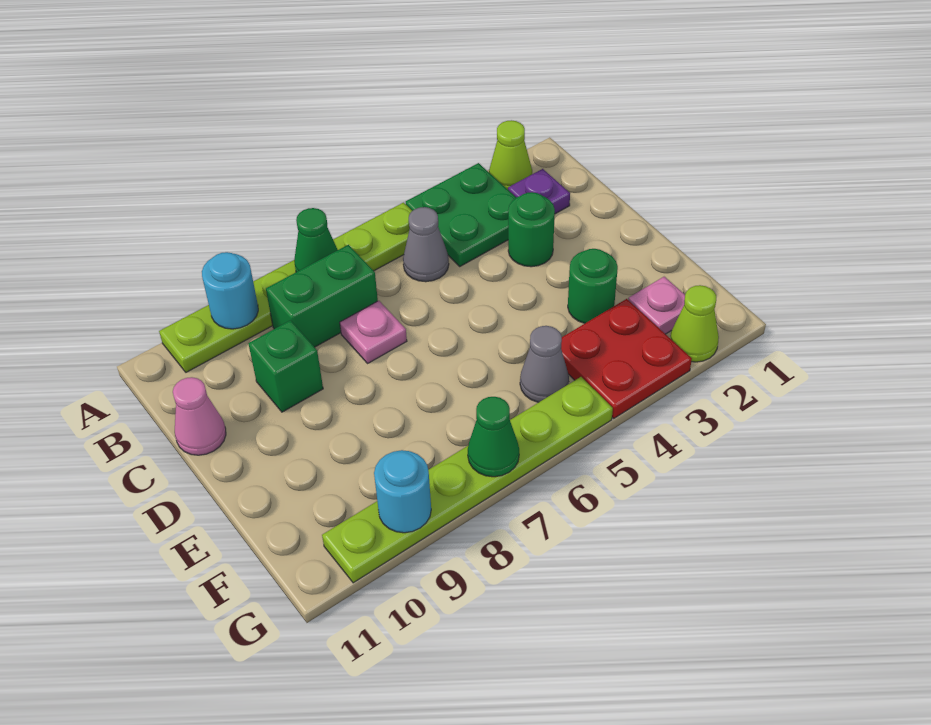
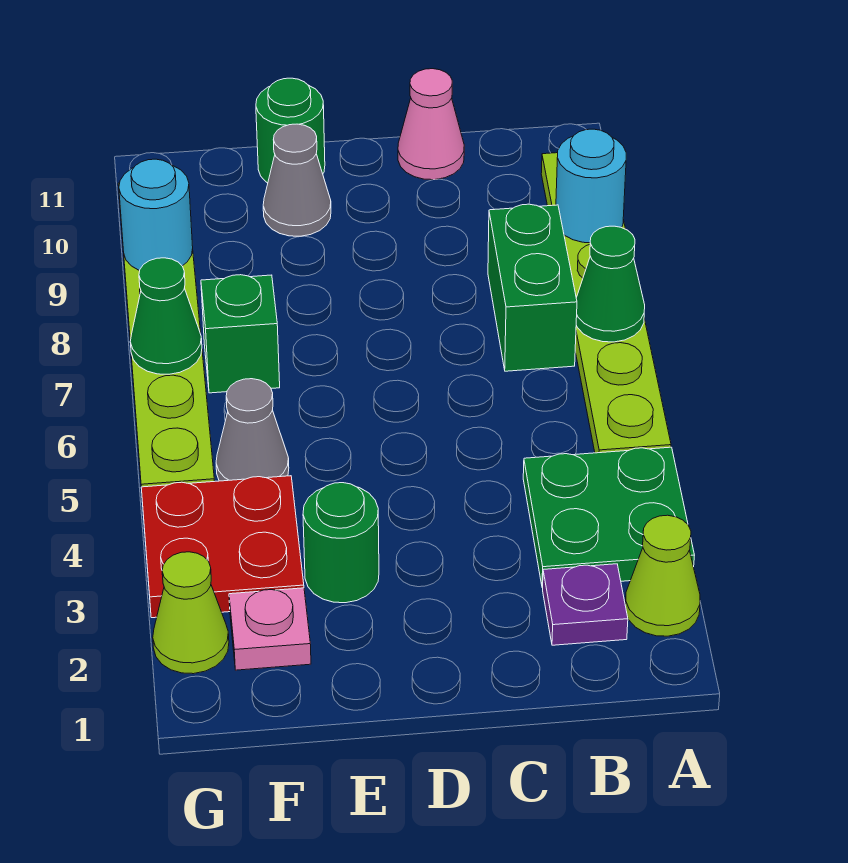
grey 1x1 cone [403,207,449,282] -> grey 1x1 cone moved to [263,124,331,236]
green 1x1 round brick [508,192,555,267] -> green 1x1 round brick moved to [256,78,325,183]
pink 1x1 plate [340,301,407,363] -> none
green 1x1 brick [248,320,323,412] -> green 1x1 brick moved to [201,275,280,393]

